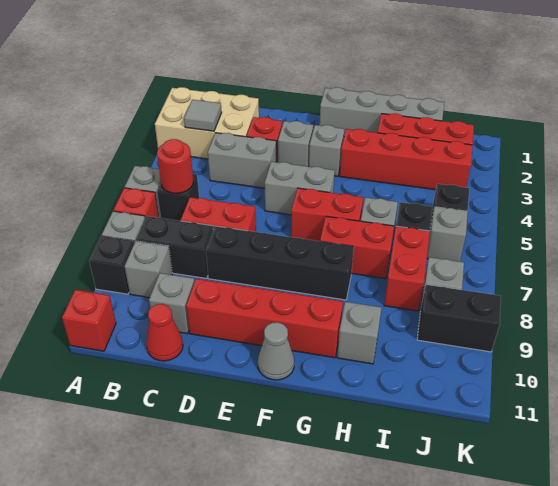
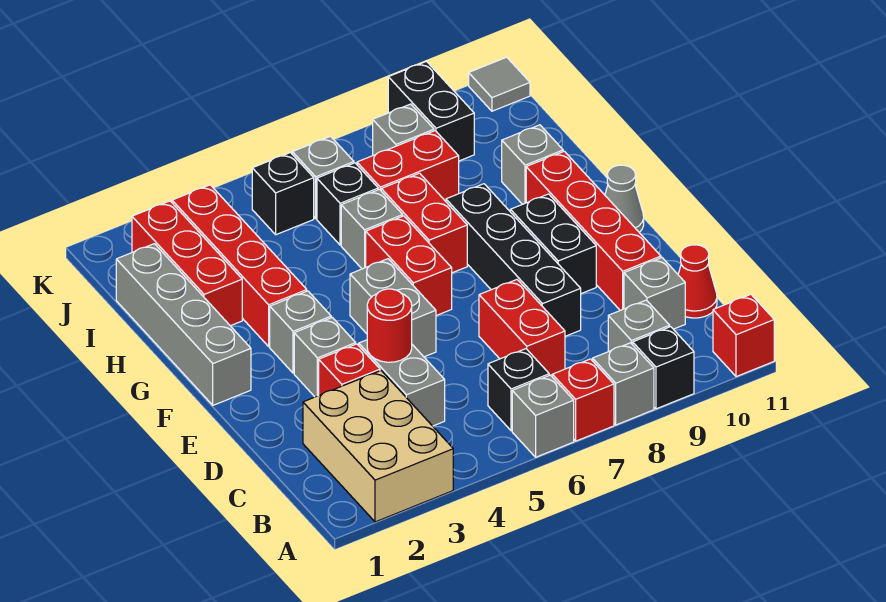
grey 1x1 tile [184,100,222,131] -> grey 1x1 tile moved to [469,57,530,111]
red 1x1 round brick [157,139,193,193] -> red 1x1 round brick moved to [367,289,412,362]
black 1x2 brick [136,216,213,278] -> black 1x2 brick moved to [510,194,596,294]

